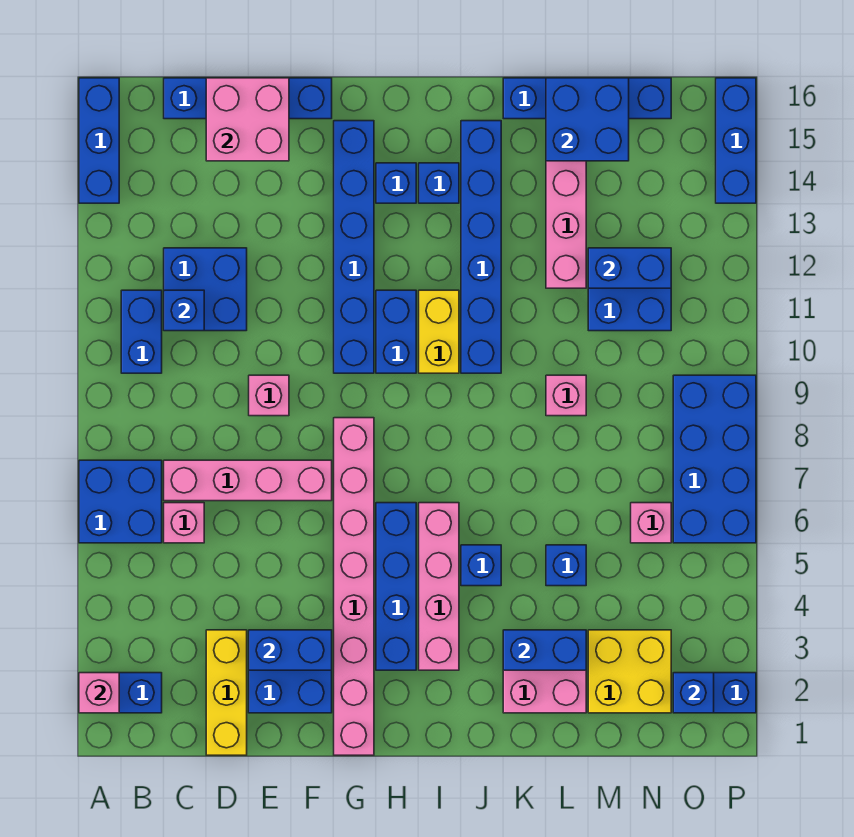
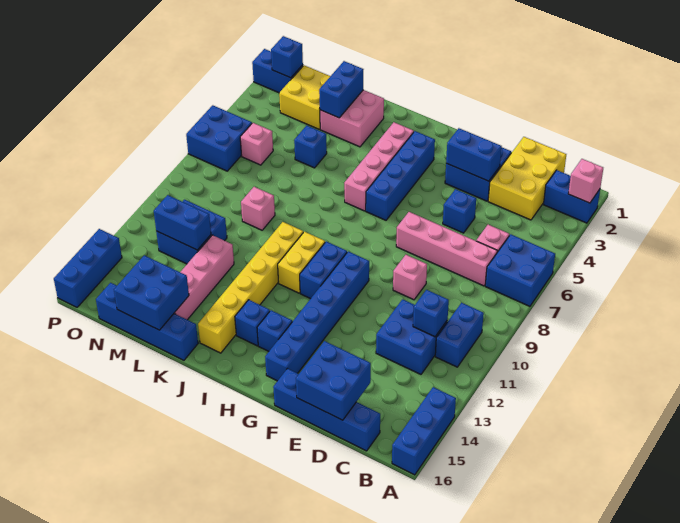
yellow 1x3 brick [206,630,247,755] -> yellow 2x3 brick [488,137,566,220]
pink 2x2 brick [206,78,289,161] -> blue 2x2 brick [296,341,371,420]
pink 1x8 brick [334,418,374,755] -> none
blue 1x1 brick [461,545,501,586] -> blue 1x1 brick moved to [443,189,476,233]
blue 1x6 brick [461,121,501,373] -> yellow 1x6 brick [198,222,303,353]
blue 1x2 brick [503,630,586,670] -> blue 1x2 brick turned to [319,61,364,118]
blue 2x4 brick [673,375,756,543] -> blue 2x2 brick [186,105,252,171]

